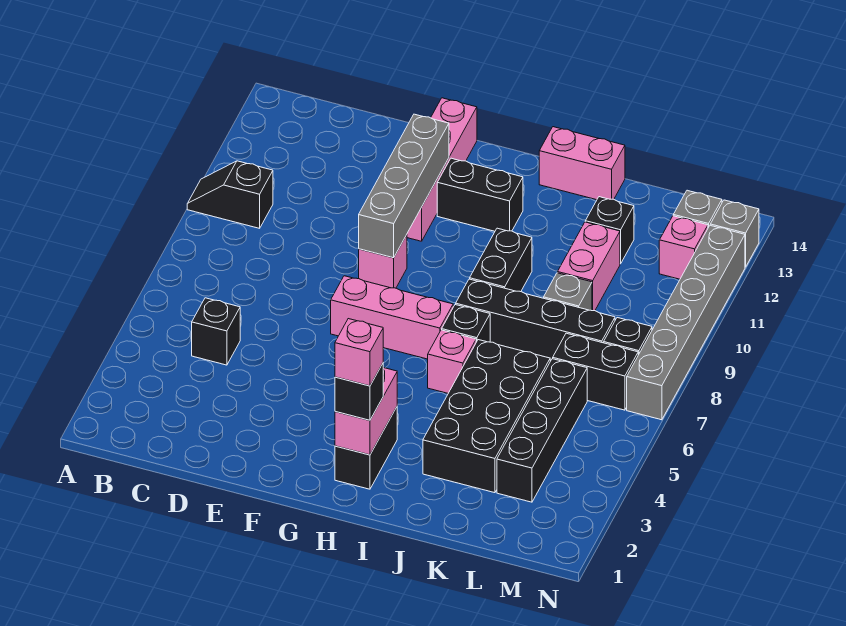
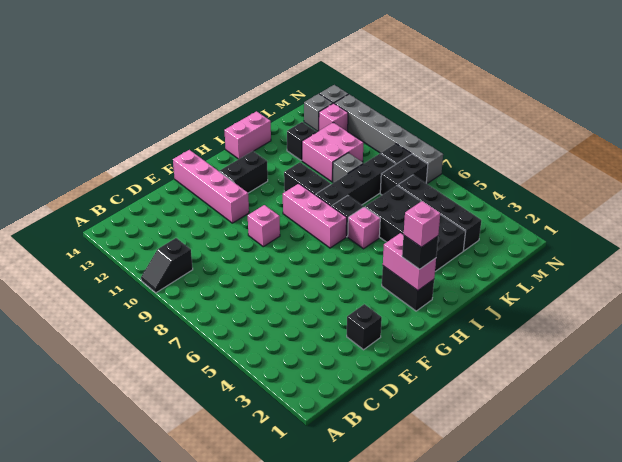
black 1x1 brick [192,298,240,365] -> black 1x1 brick moved to [347,304,382,350]
pink 1x3 brick [331,276,453,359] -> pink 1x3 brick turned to [283,184,347,248]
grey 1x4 brick [359,114,449,258] -> none
pink 1x2 brick [558,222,620,311] -> pink 2x2 brick [302,123,363,182]

